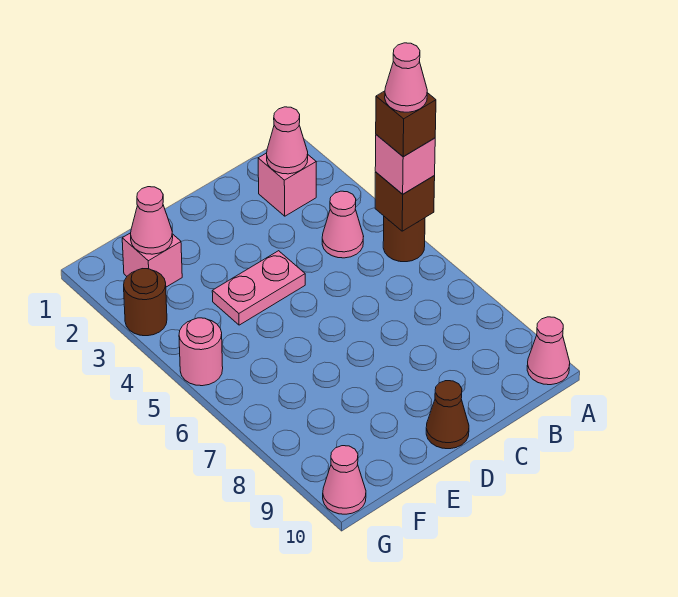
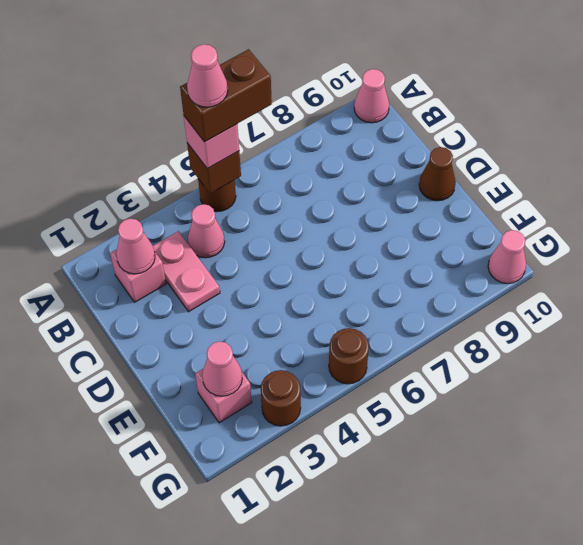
brown 1x1 brick [376,91,436,157] -> brown 1x2 brick [180,49,272,142]
pink 1x2 plate [212,251,305,325] -> pink 1x2 plate moved to [153,231,220,312]
pink 1x1 round brick [179,318,223,386] -> brown 1x1 round brick [329,328,369,384]

